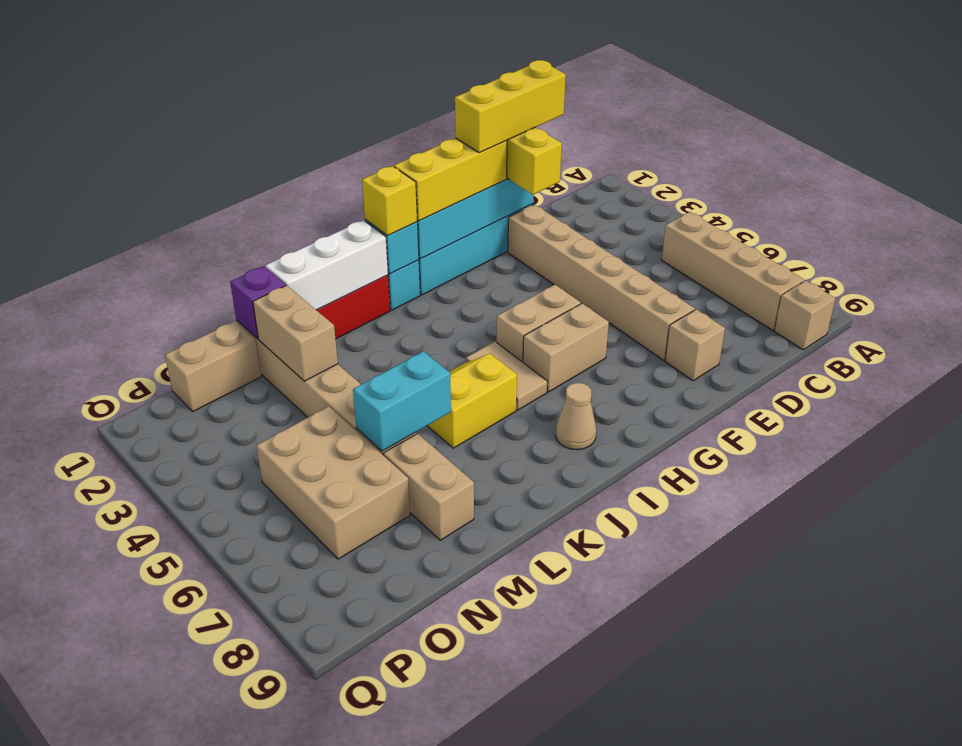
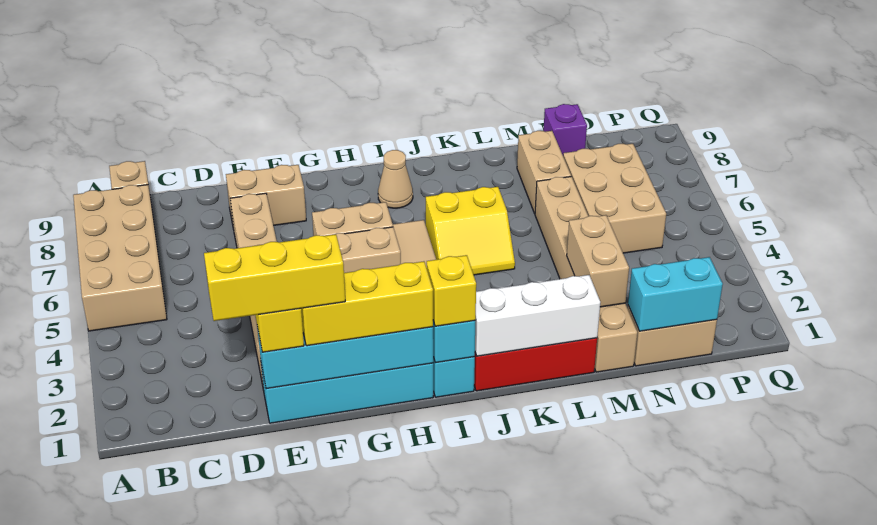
tan 1x4 brick [662,212,804,330] -> tan 2x4 brick [73,185,167,331]
tan 1x1 brick [665,309,725,381] -> tan 1x2 brick [226,165,306,226]
cyan 1x2 brick [353,351,451,451] -> cyan 1x2 brick moved to [628,257,723,331]
purple 1x1 brick [230,266,286,339] -> purple 1x1 brick moved to [544,104,587,155]

